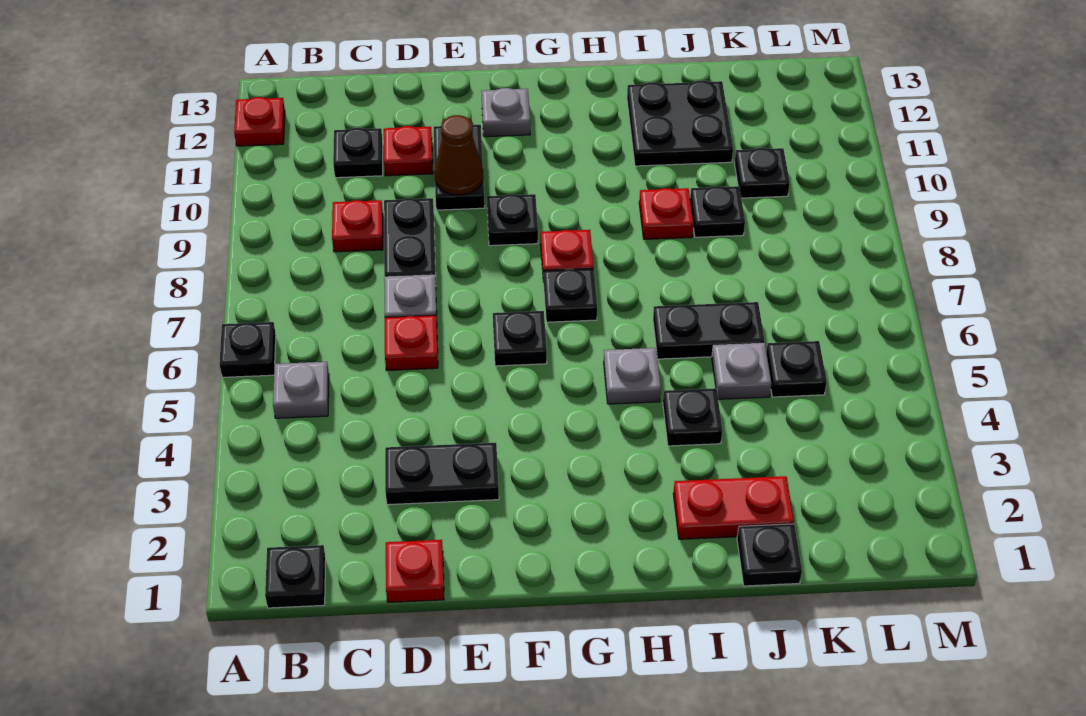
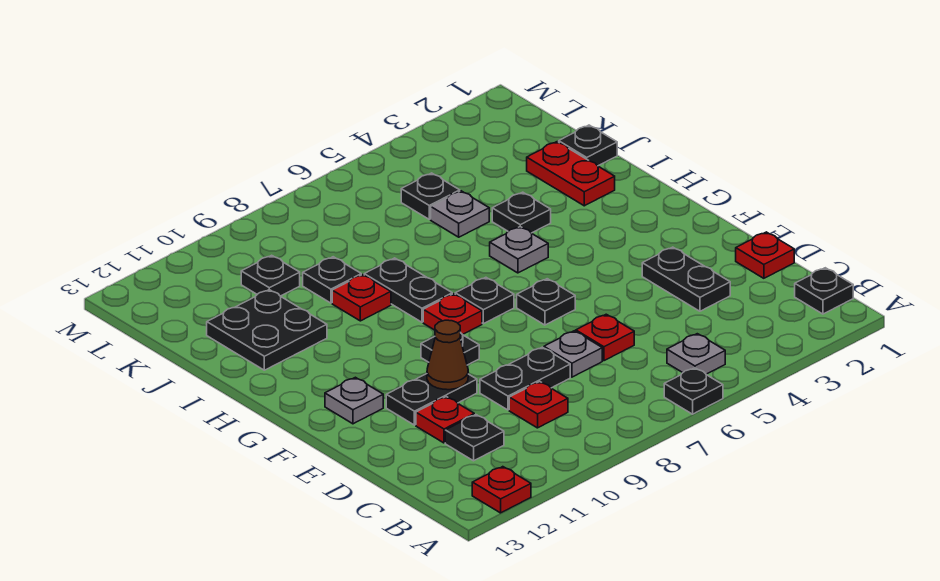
black 1x2 plate [653,302,765,359] -> black 1x2 plate moved to [364,258,452,322]

